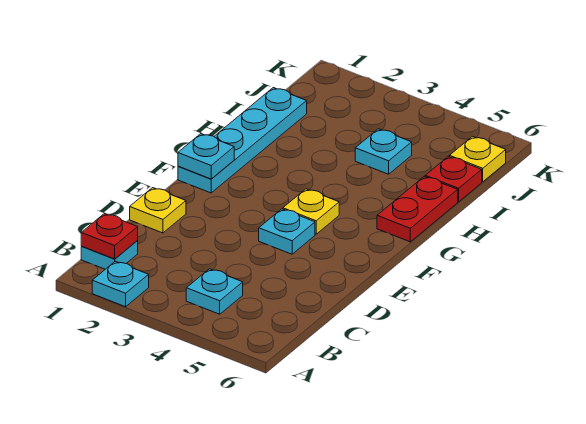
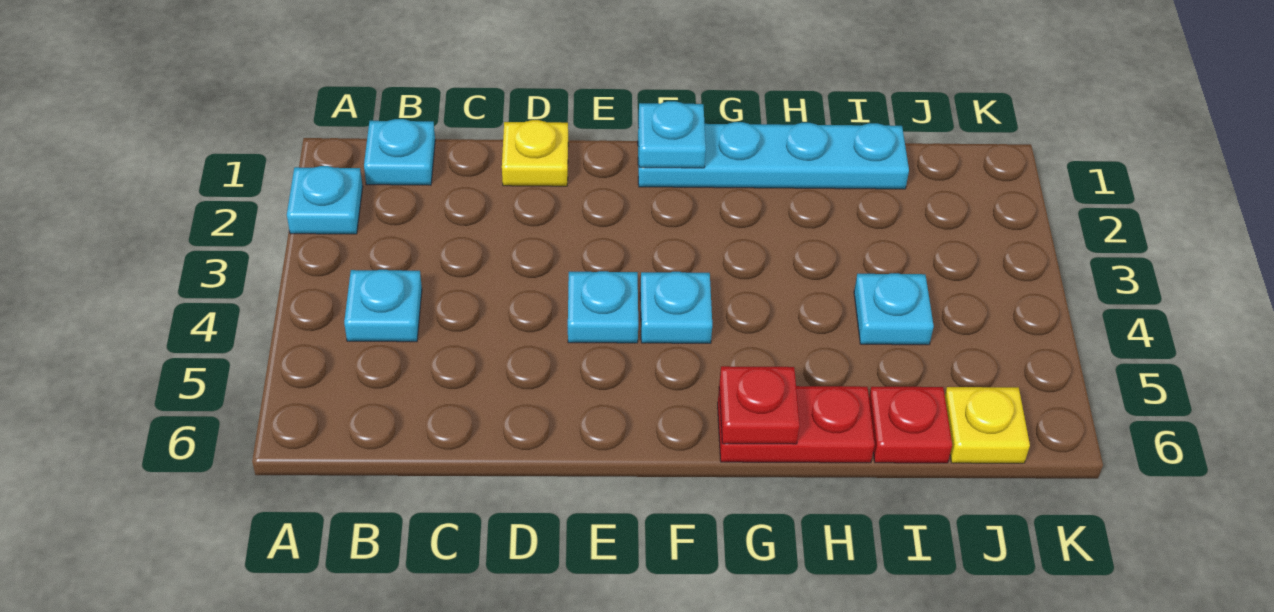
red 1x1 plate [81,214,138,259] -> red 1x1 plate moved to [719,366,799,444]
yellow 1x1 plate [283,189,339,234] -> cyan 1x1 plate [640,272,712,343]

